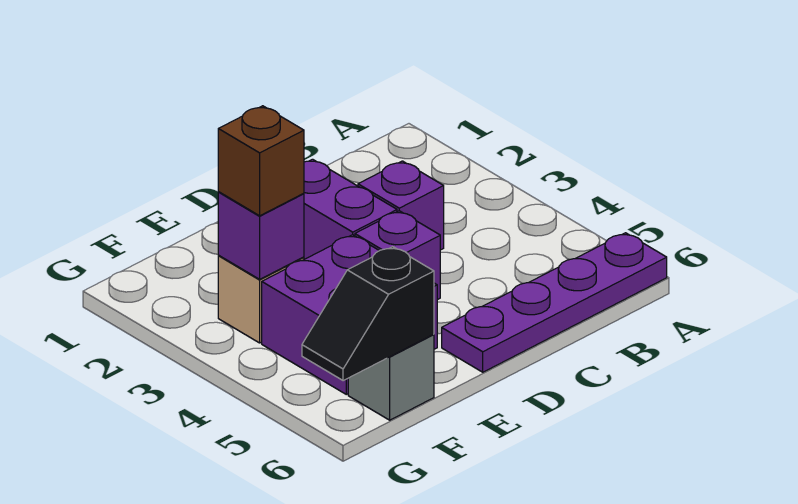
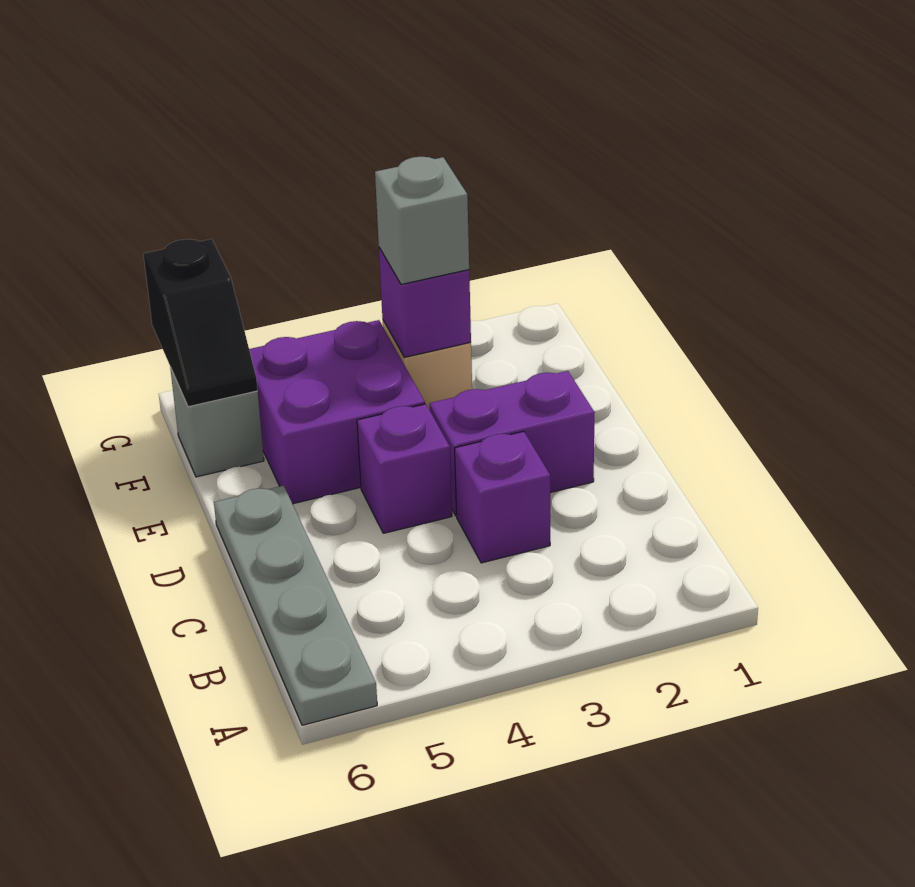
purple 1x4 plate [442,233,667,372] -> grey 1x4 plate [214,485,377,725]
brown 1x1 brick [218,106,304,216] -> grey 1x1 brick [375,157,469,284]
black 1x2 slope [302,247,434,381] -> black 1x2 slope turned to [144,239,258,407]

